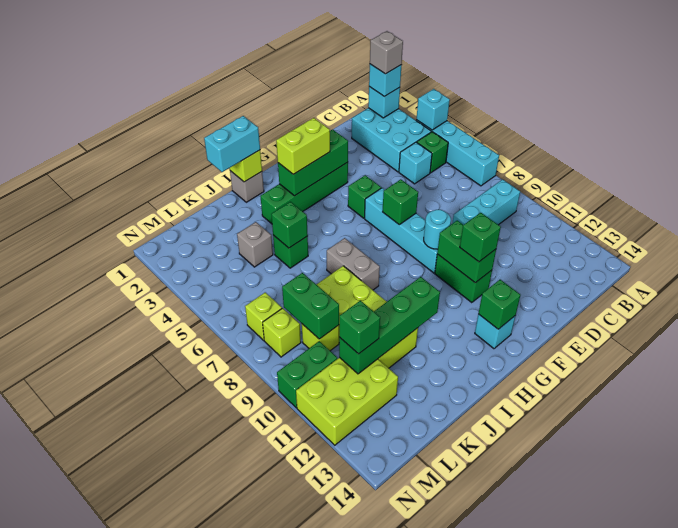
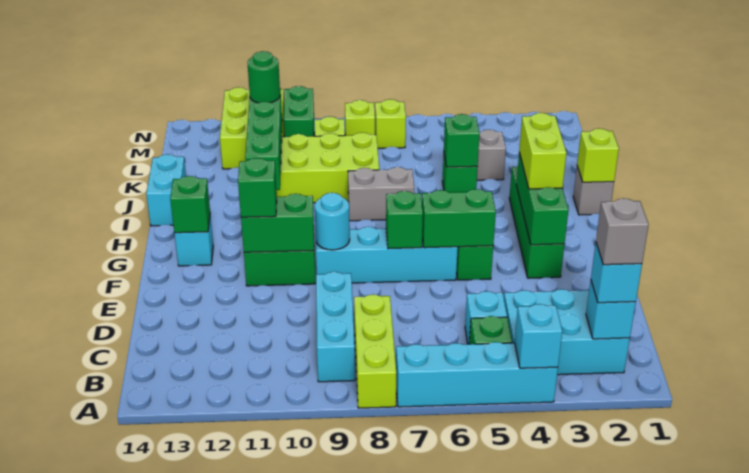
none -> lime 1x3 brick [354,294,396,408]
cyan 1x2 brick [204,116,260,172] -> cyan 1x2 brick moved to [146,154,186,226]
green 1x2 brick [282,273,339,339] -> green 1x2 brick moved to [422,189,496,248]
green 1x1 brick [339,301,380,354] -> green 1x1 round brick [247,51,280,103]

